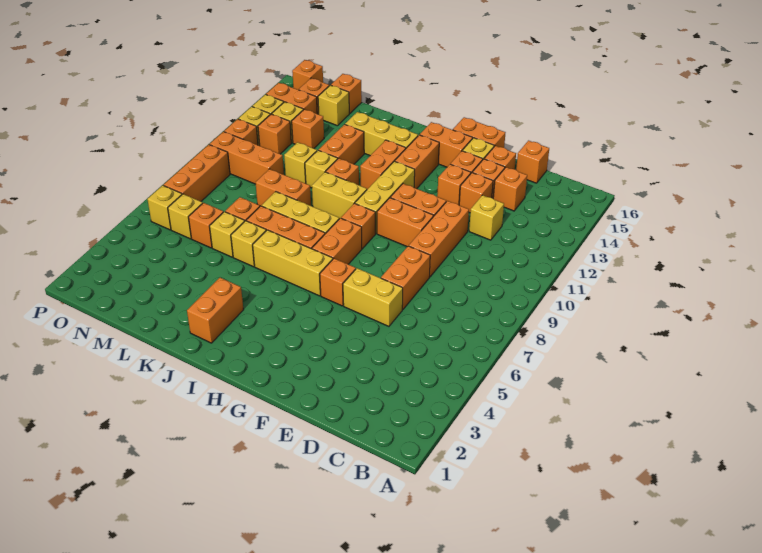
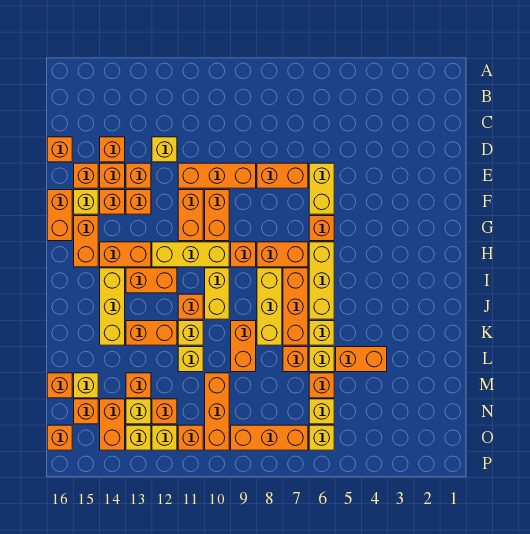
orange 1x2 brick [187,278,244,343] -> orange 1x2 brick moved to [336,347,387,372]

